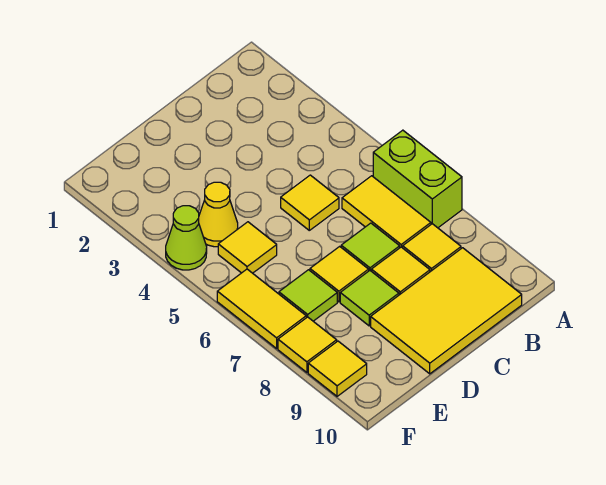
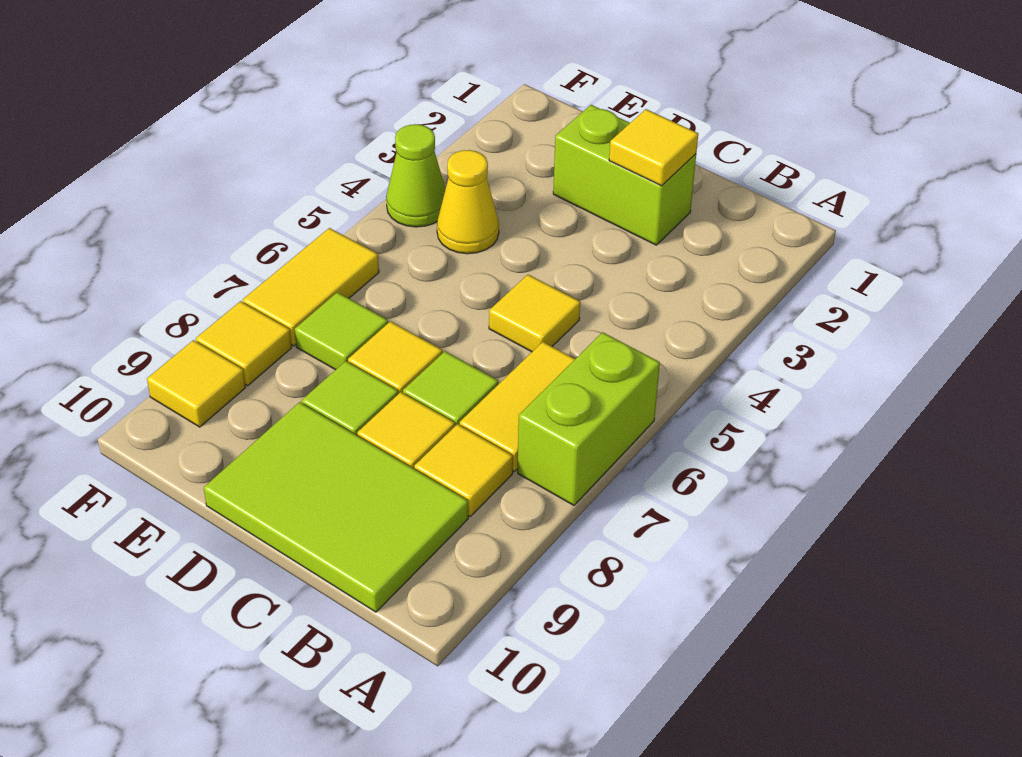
yellow 2x3 tile [371,248,522,374] -> lime 2x3 tile [204,402,468,612]
none -> lime 1x2 brick [553,105,696,245]
yellow 1x1 tile [218,222,277,273] -> yellow 1x1 tile moved to [609,109,698,186]

